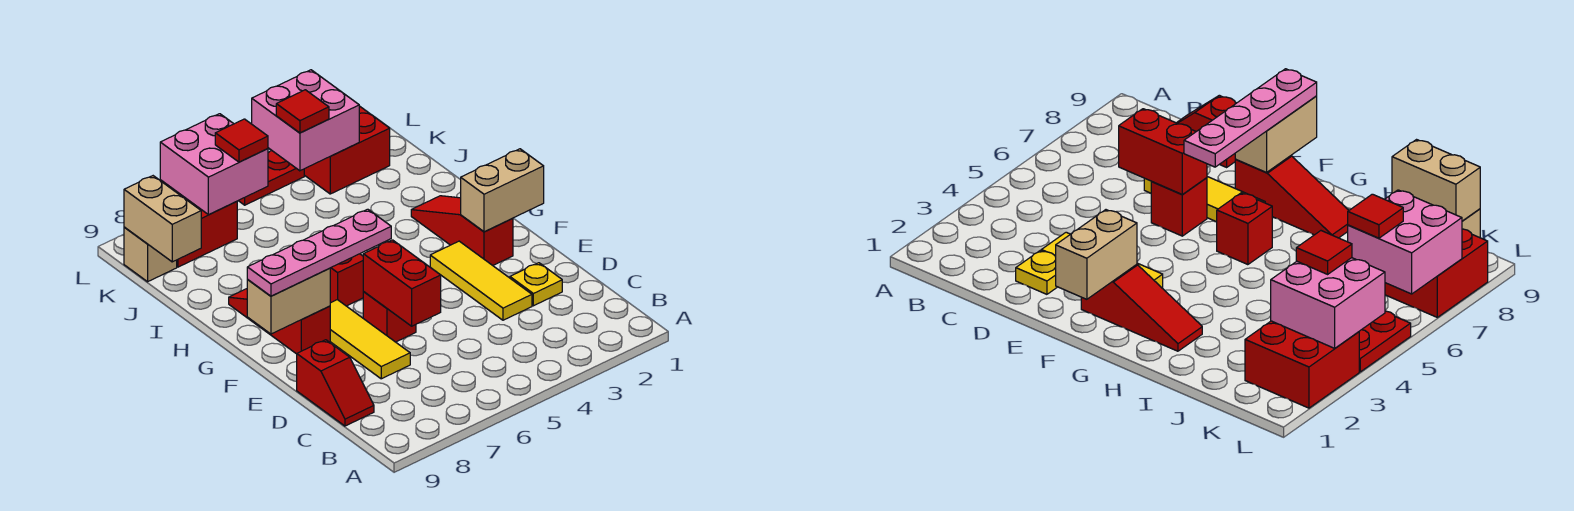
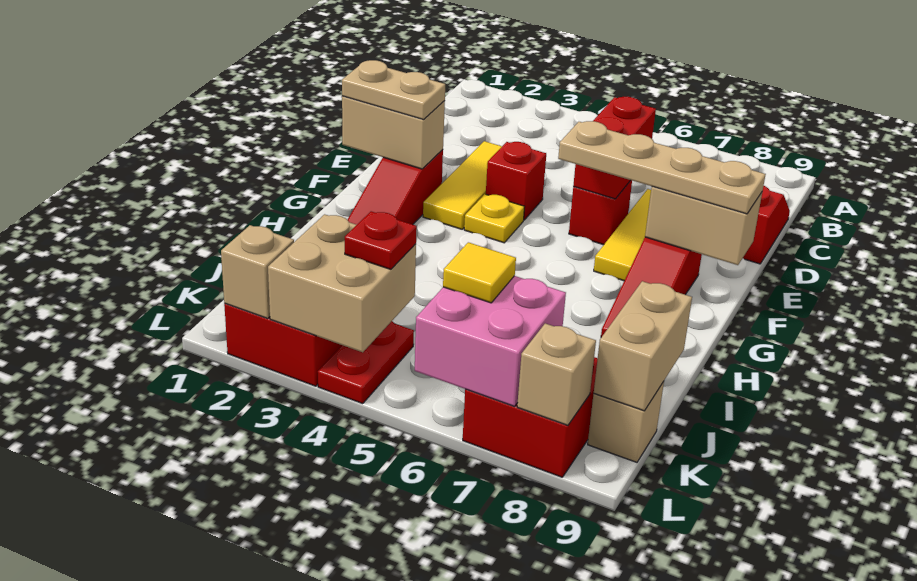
yellow 1x1 plate [510,263,562,306] -> yellow 1x1 plate moved to [464,194,524,243]
none -> tan 1x2 plate [342,60,445,120]
pink 1x4 plate [247,209,391,296] -> tan 1x4 plate [558,121,766,214]
red 1x1 brick [330,254,364,306] -> red 1x1 brick moved to [486,142,546,220]
pink 2x2 brick [252,70,359,171] -> tan 2x2 brick [268,214,416,352]
red 1x1 tile [276,90,329,133] -> red 1x1 plate [345,211,417,269]
red 1x1 tile [215,119,268,162] -> yellow 1x1 tile [443,242,516,303]
none -> tan 1x1 brick [221,225,294,319]
red 1x2 plate [238,151,304,205] -> red 1x2 plate turned to [318,321,414,404]
none -> tan 1x1 brick [517,323,596,425]

